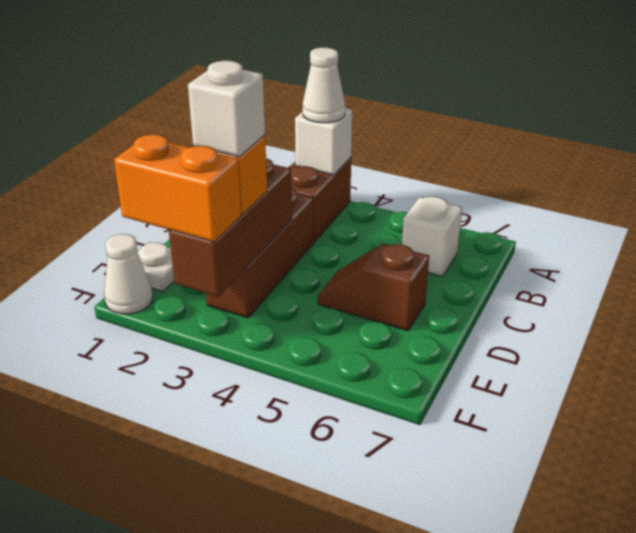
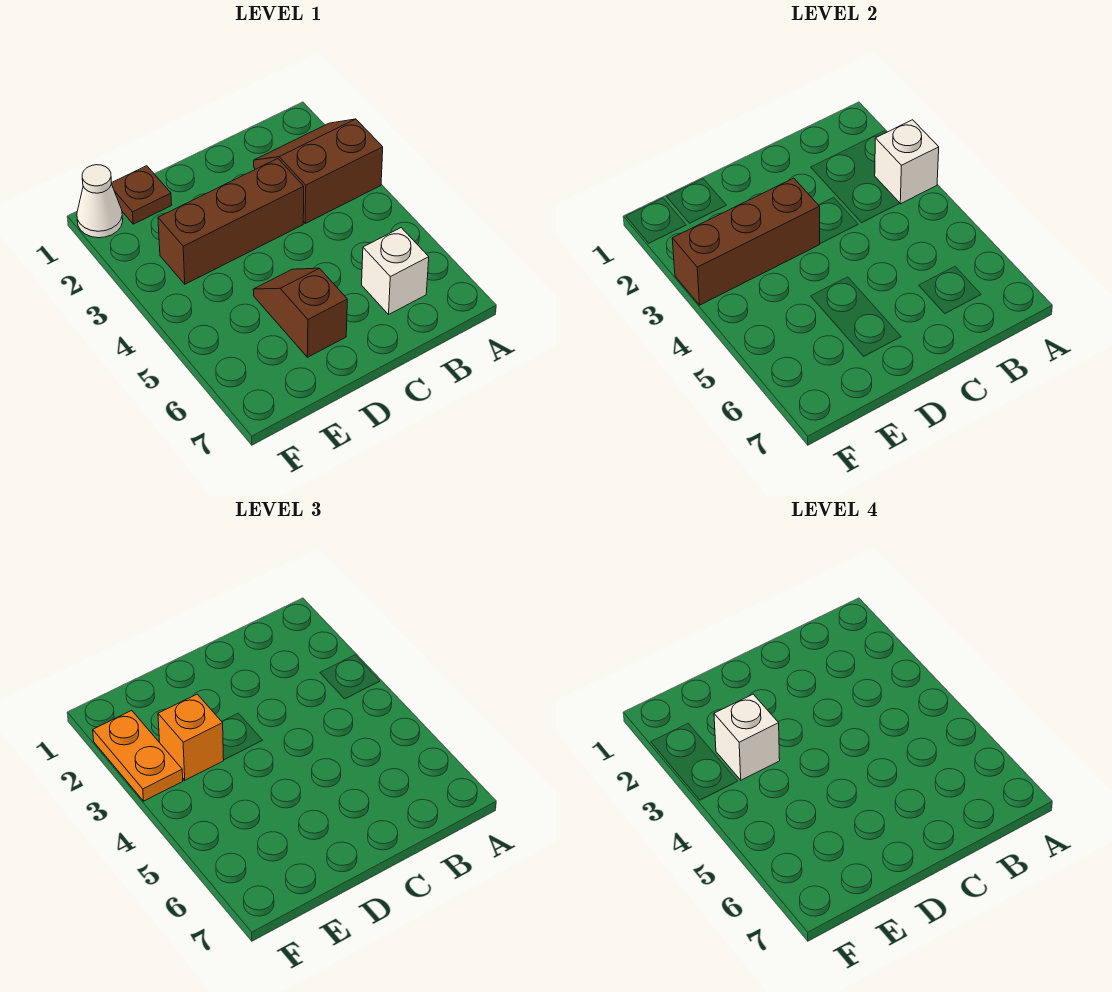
white 1x1 cone [303,47,346,123] -> none
white 1x1 plate [137,242,174,292] -> brown 1x1 plate [112,166,172,224]
orange 1x2 brick [114,135,241,242] -> orange 1x2 plate [93,710,183,801]

